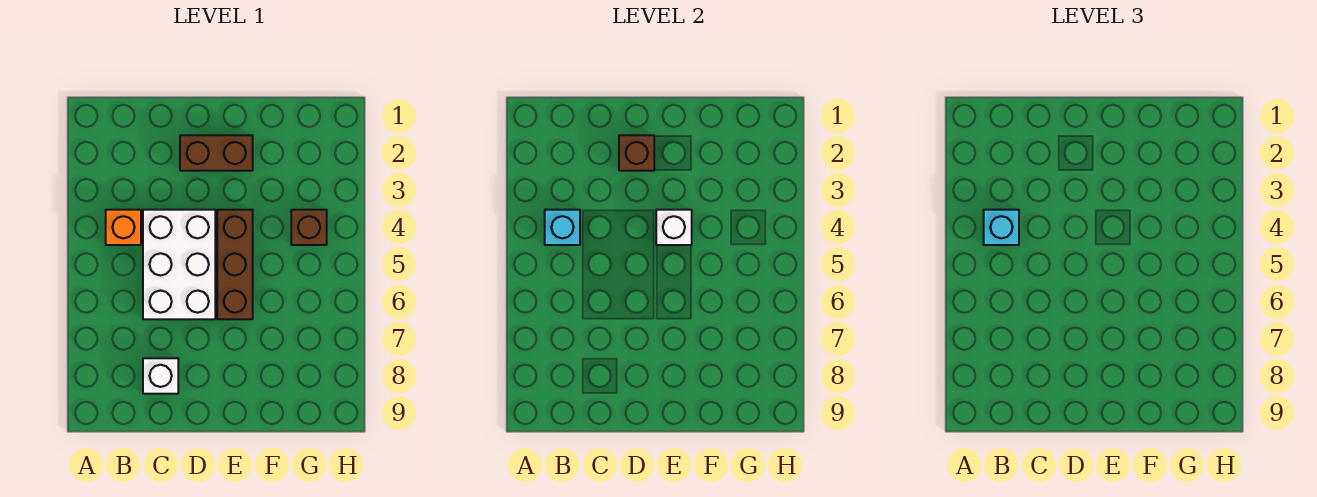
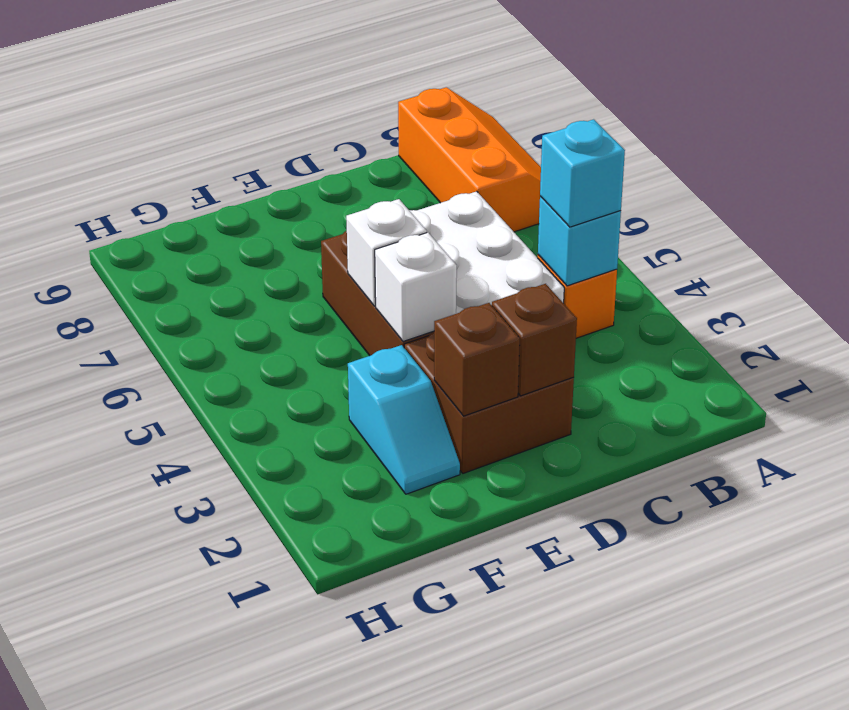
none -> orange 2x3 slope [398,87,541,232]
white 1x1 brick [143,358,178,394] -> white 1x1 brick moved to [346,199,427,306]
brown 1x2 brick [180,135,253,171] -> brown 2x2 brick [404,332,574,473]
none -> cyan 1x2 slope [348,345,460,494]
brown 1x1 brick [291,210,327,245] -> brown 1x1 brick moved to [434,303,520,416]

